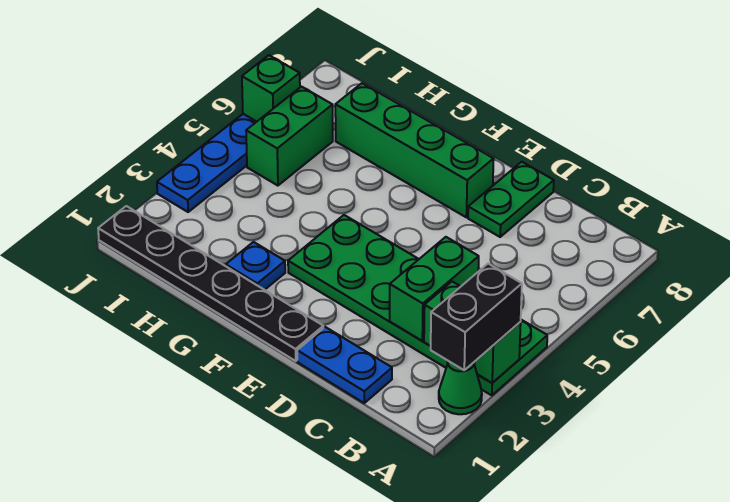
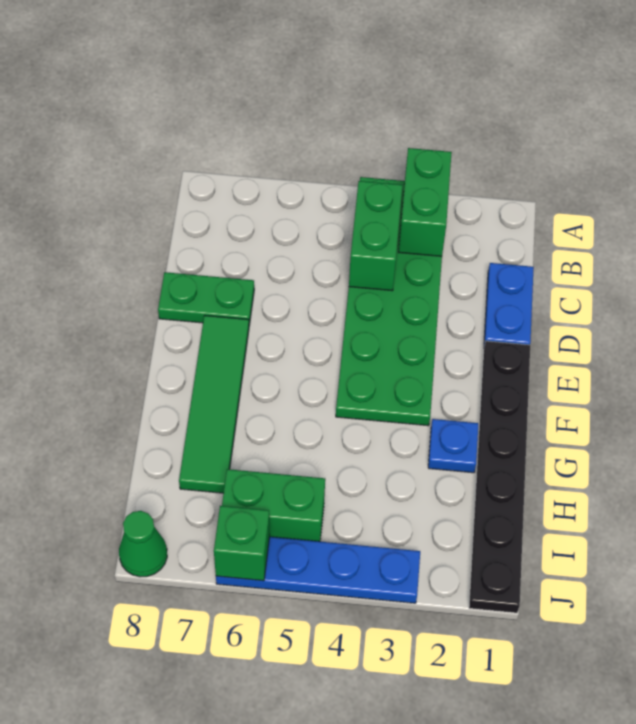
green 1x1 cone [439,361,482,414] -> green 1x1 cone moved to [119,511,167,577]
black 1x2 brick [431,264,522,370] -> none
green 1x2 brick [390,237,479,341] -> green 1x2 brick turned to [349,181,402,291]
green 1x4 brick [335,83,494,217] -> green 1x4 tile [179,316,249,493]

